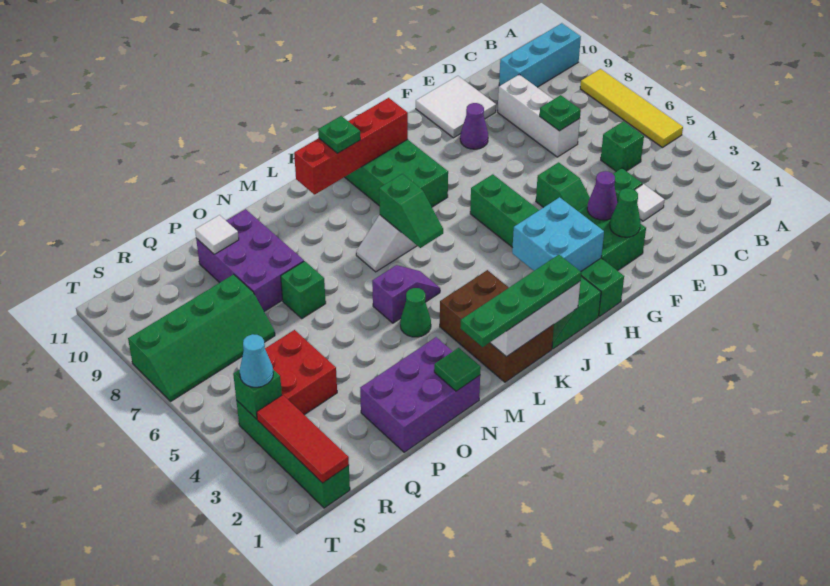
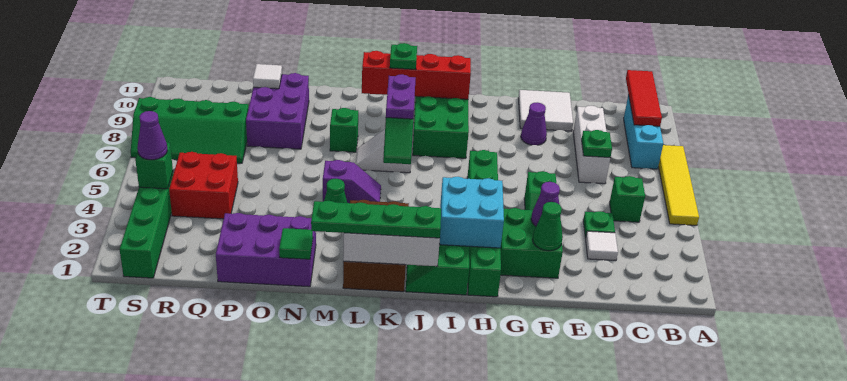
cyan 1x3 brick [499,23,581,87] -> cyan 1x3 brick turned to [624,94,663,169]
none -> purple 1x2 plate [386,75,416,119]
green 1x1 brick [281,261,326,318] -> green 1x1 brick moved to [330,108,358,152]
red 1x3 tile [257,395,349,483] -> red 1x3 tile moved to [626,70,662,126]
cyan 1x1 cone [240,334,273,387] -> purple 1x1 cone [137,111,167,160]

